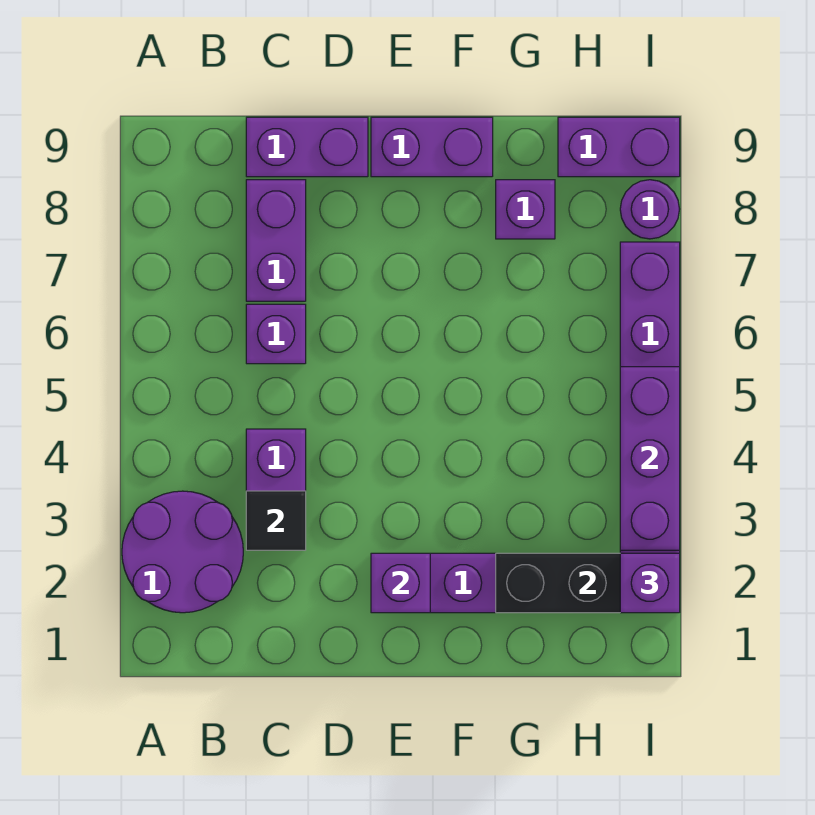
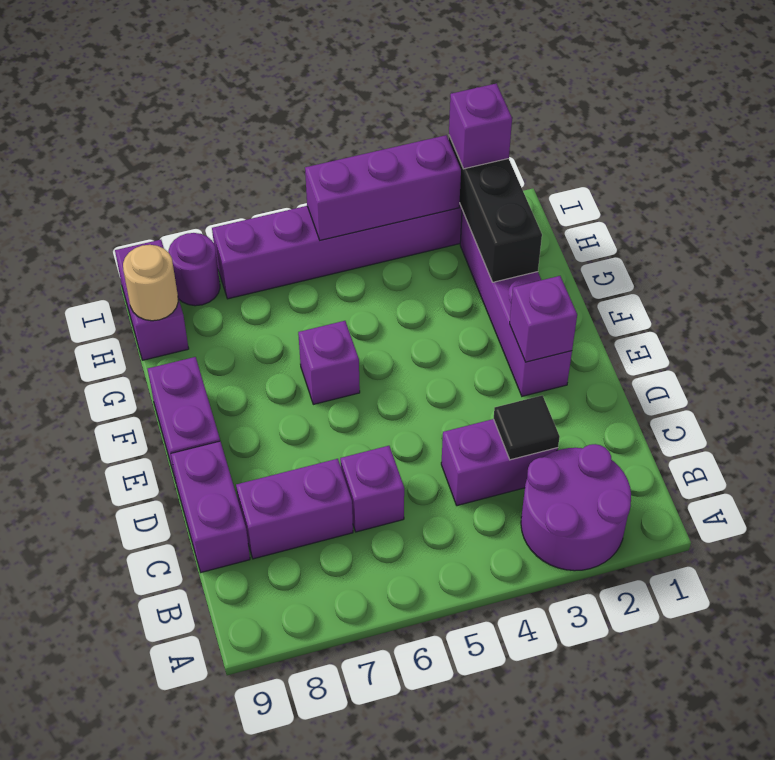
purple 1x1 brick [496,180,555,239] -> purple 1x1 brick moved to [298,321,360,404]
none -> tan 1x1 round brick [123,245,178,321]

